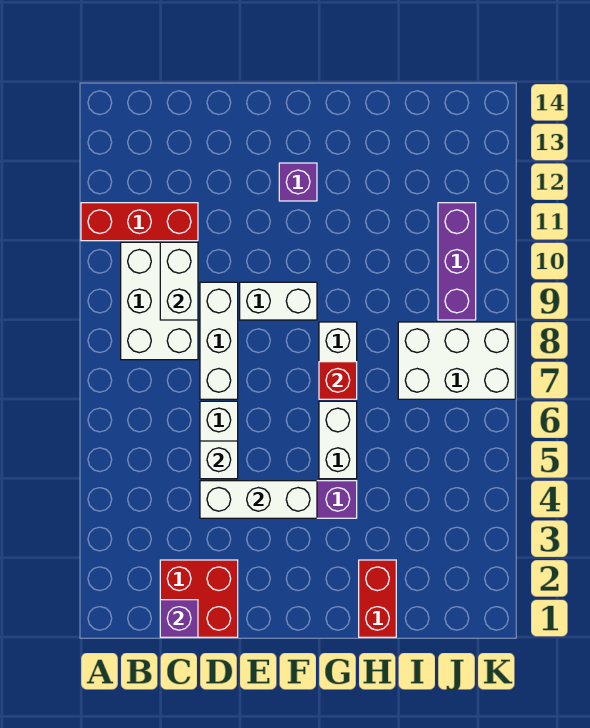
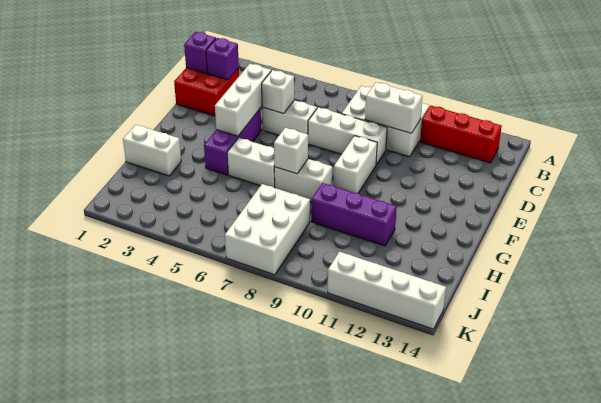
red 1x3 brick [81,203,198,241] -> red 1x3 brick turned to [420,106,502,163]
purple 1x1 brick [279,163,317,201] -> purple 1x1 brick moved to [206,38,239,80]
red 1x1 brick [319,362,357,399] -> white 1x1 brick [274,128,308,174]
red 1x2 brick [359,560,396,637] -> white 1x2 brick [123,125,181,176]
purple 1x3 brick [438,203,476,320] -> purple 1x3 brick moved to [311,183,397,246]
none -> white 1x4 brick [328,252,446,329]

